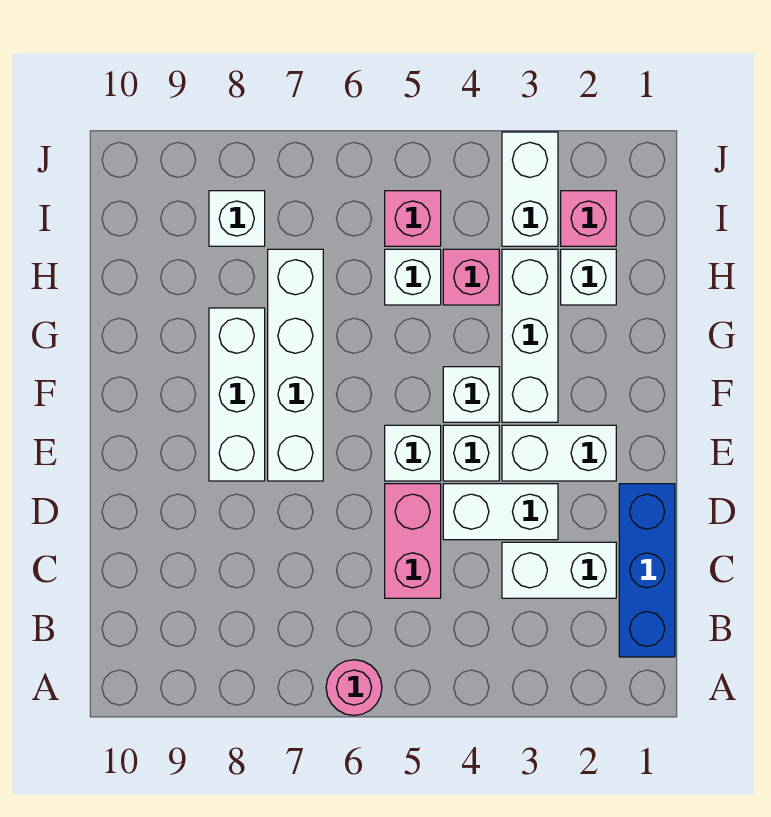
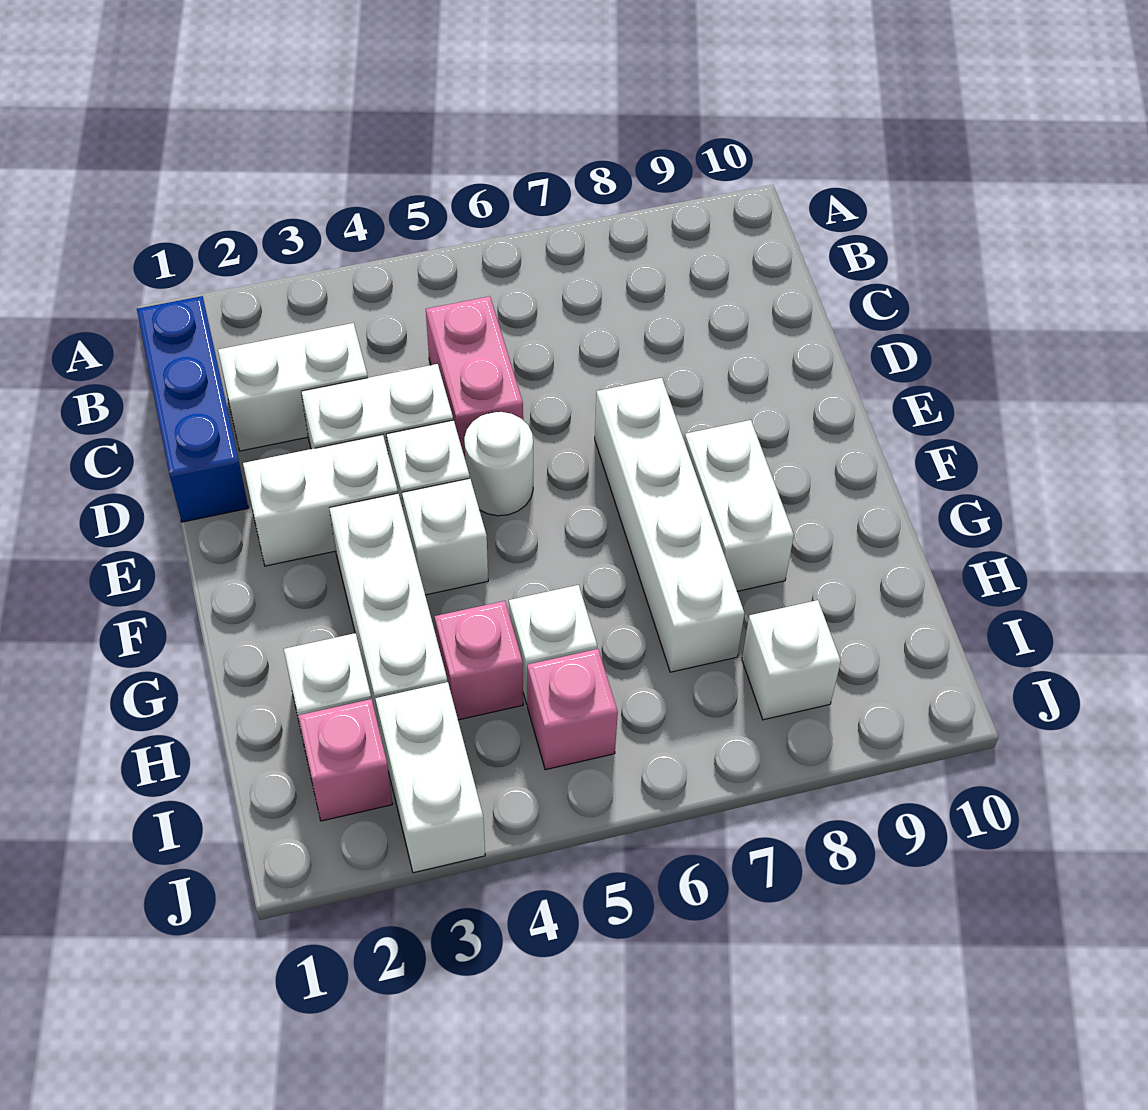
pink 1x1 round brick [326,660,382,715] -> none
white 1x1 brick [385,425,441,481] -> white 1x1 round brick [464,412,533,516]
white 1x3 brick [209,308,265,481] -> white 1x2 brick [684,420,794,591]

